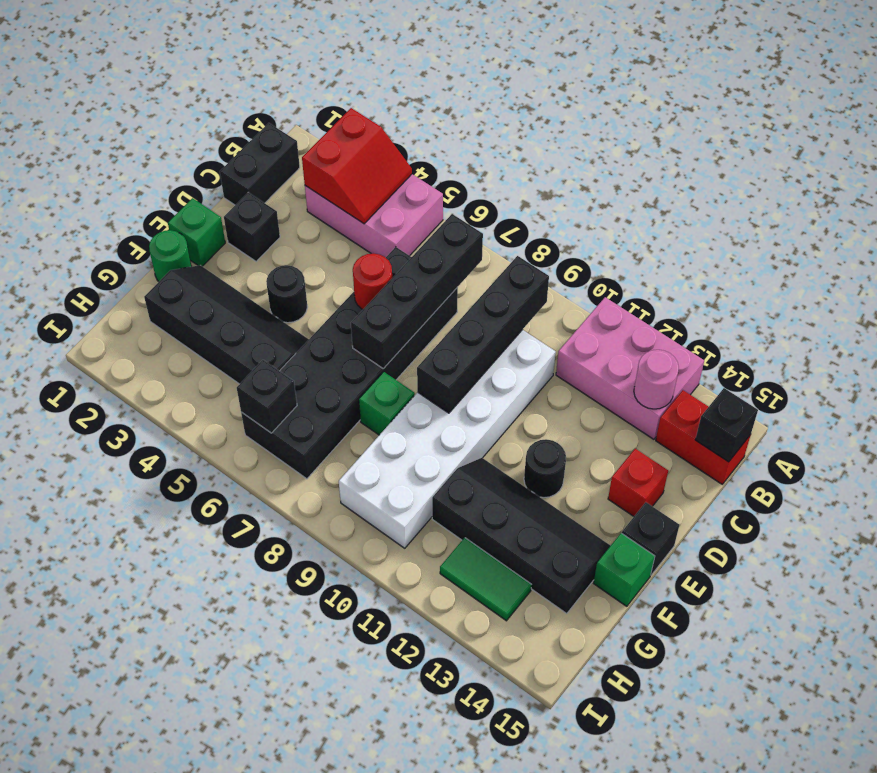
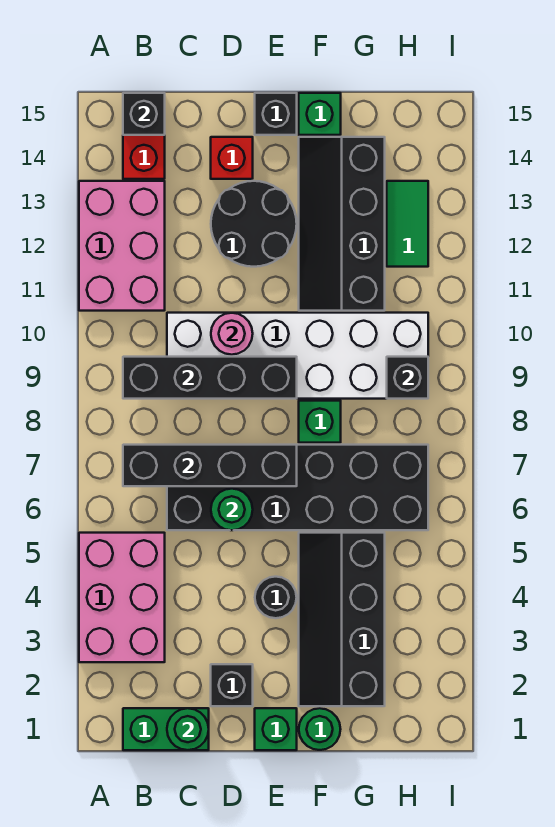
red 2x2 slope [302,108,412,224] -> none
black 1x2 brick [220,123,300,205] -> green 1x2 brick [123,708,209,750]
pink 1x1 round brick [634,350,679,409] -> pink 1x1 round brick moved to [211,313,253,355]
none -> green 1x1 round brick [167,708,209,750]
red 1x1 round brick [353,254,392,309] -> green 1x1 round brick [211,489,253,530]
black 1x1 round brick [524,439,566,498] -> black 2x2 round brick [211,181,297,267]
black 1x1 brick [237,360,297,433] -> black 1x1 brick moved to [387,357,428,399]

